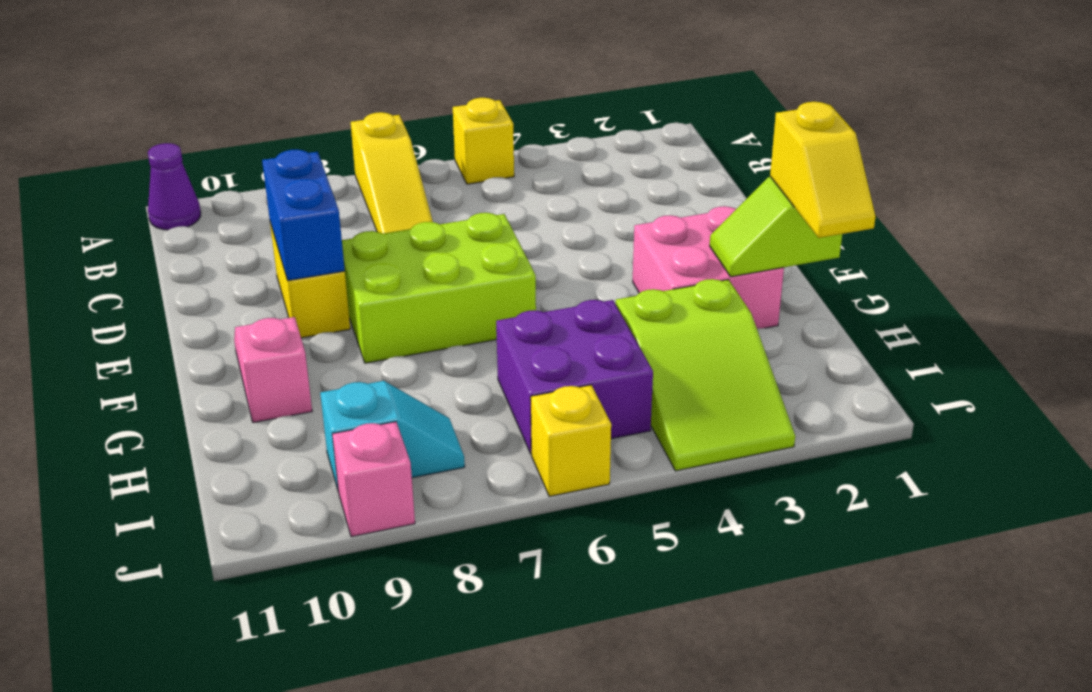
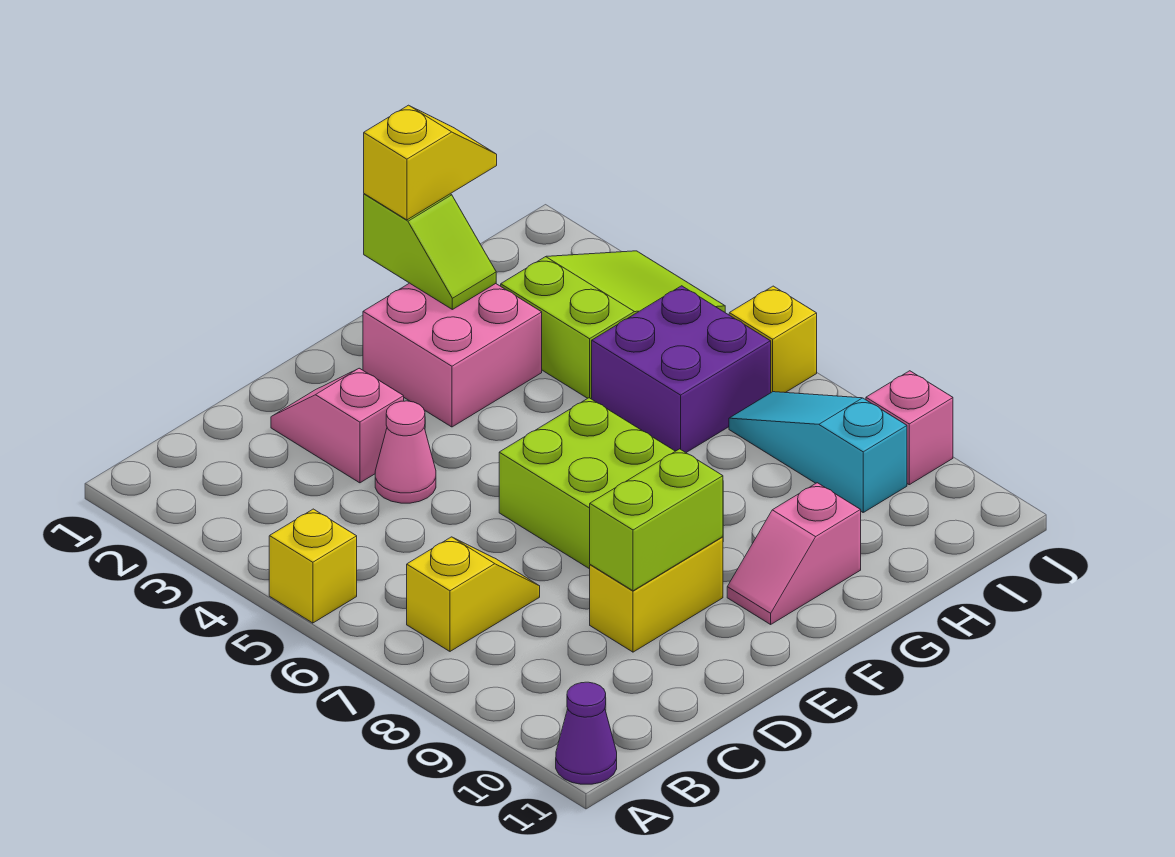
yellow 1x3 slope [351,112,433,234] -> yellow 1x2 slope [407,537,540,651]
none -> pink 1x2 slope [271,368,404,483]
none -> pink 1x1 cone [375,401,436,503]
blue 1x2 brick [262,149,345,281] -> lime 1x2 brick [590,449,723,591]
cyan 1x2 slope [320,381,465,492] -> cyan 1x3 slope [729,392,907,512]

